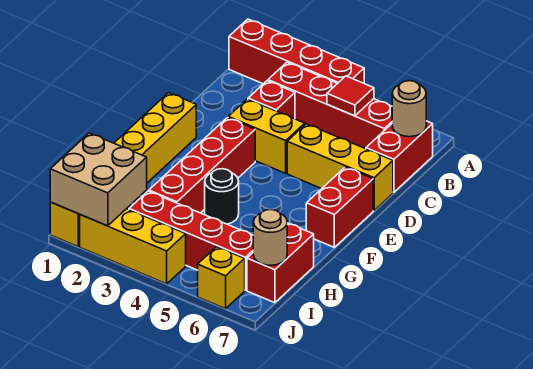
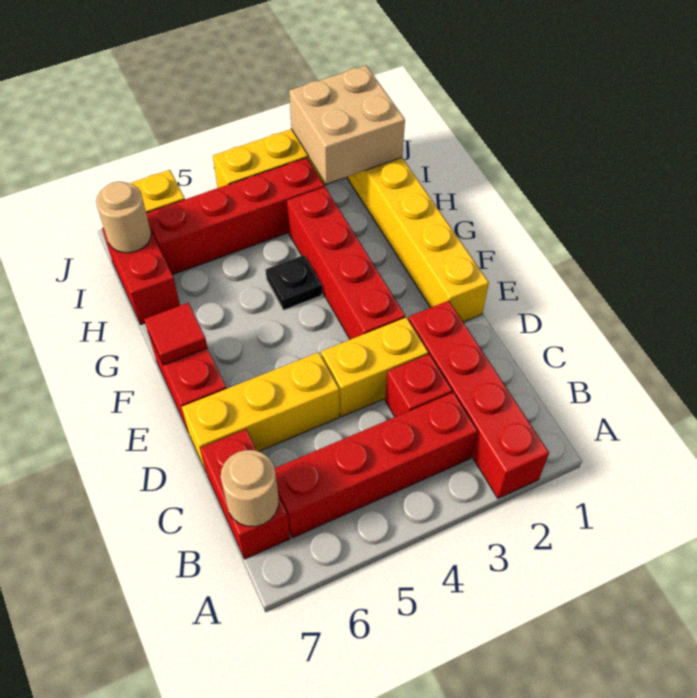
red 1x4 brick [229,19,364,84] -> red 1x4 brick turned to [408,301,549,498]
red 1x1 tile [327,76,374,116] -> red 1x1 tile moved to [144,303,207,365]
black 1x1 round brick [205,169,239,224] -> black 1x1 plate [266,255,322,310]

